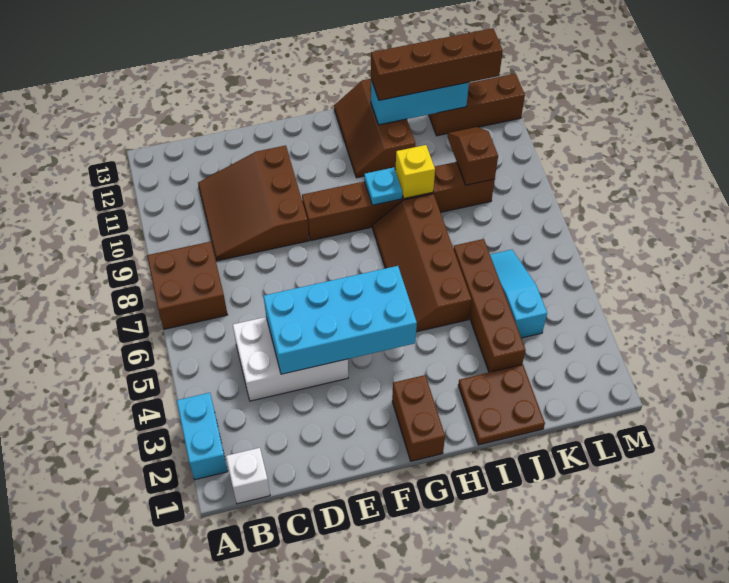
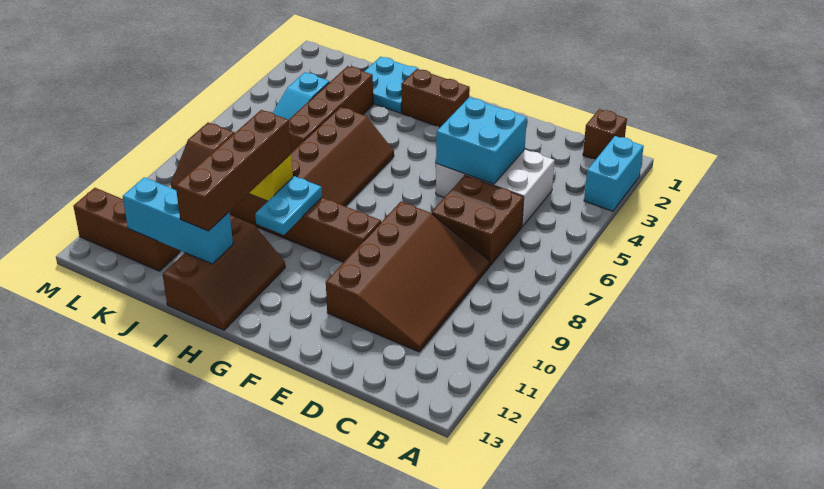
brown 2x2 brick [147,242,228,329] -> brown 2x2 brick moved to [432,175,524,266]
white 1x1 brick [226,448,270,504] -> brown 1x1 brick [583,109,627,160]
brown 3x3 slope [198,145,309,261] -> brown 3x4 slope [326,202,490,352]
cyan 2x4 brick [264,266,417,374] -> cyan 2x2 brick [436,98,527,184]
brown 1x2 brick [392,375,445,461] -> brown 1x2 brick turned to [401,69,470,127]
cyan 1x1 plate [364,167,402,205] -> cyan 1x2 plate [255,176,322,235]
brown 2x2 plate [458,365,545,445] -> cyan 2x2 plate [364,57,419,113]
brown 1x4 brick [371,28,503,100] -> brown 1x4 brick turned to [176,110,291,231]

